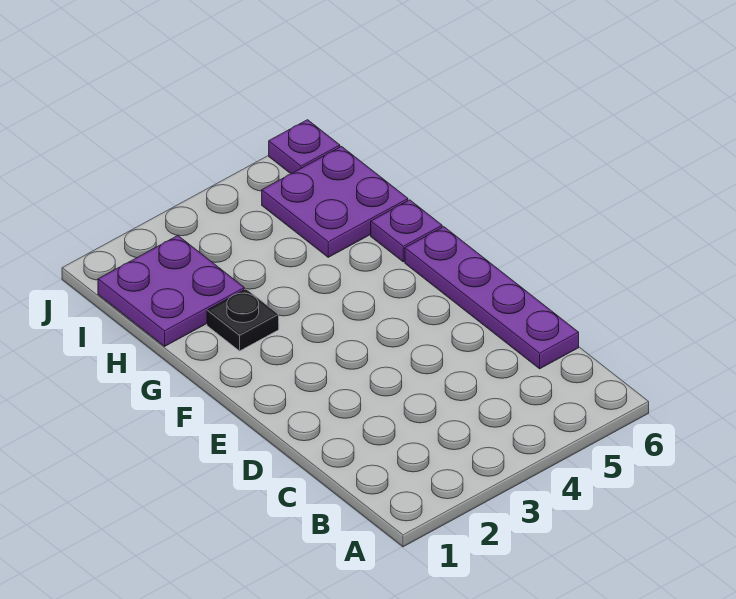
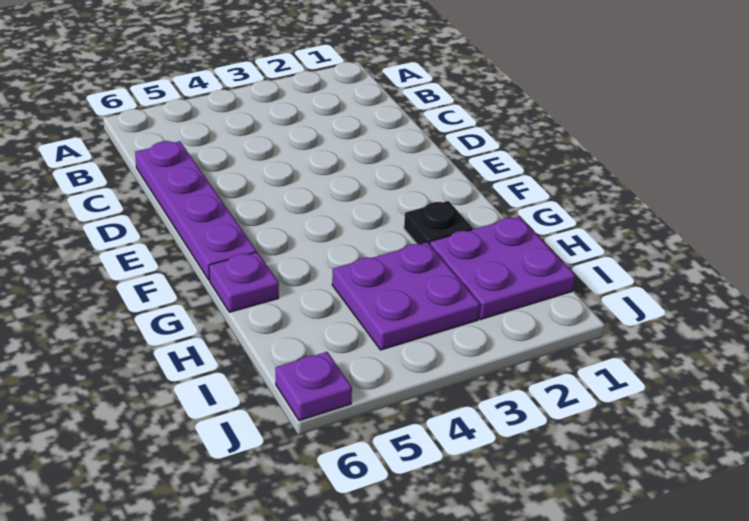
purple 2x2 plate [262,147,408,257] -> purple 2x2 plate moved to [332,242,480,350]

